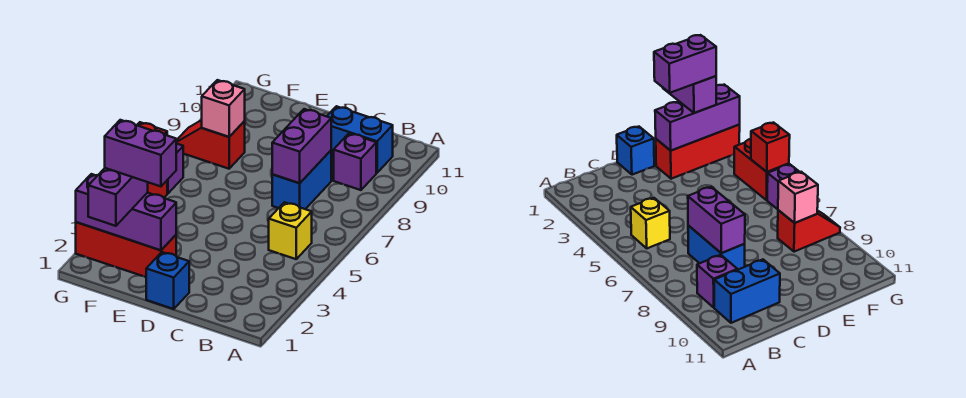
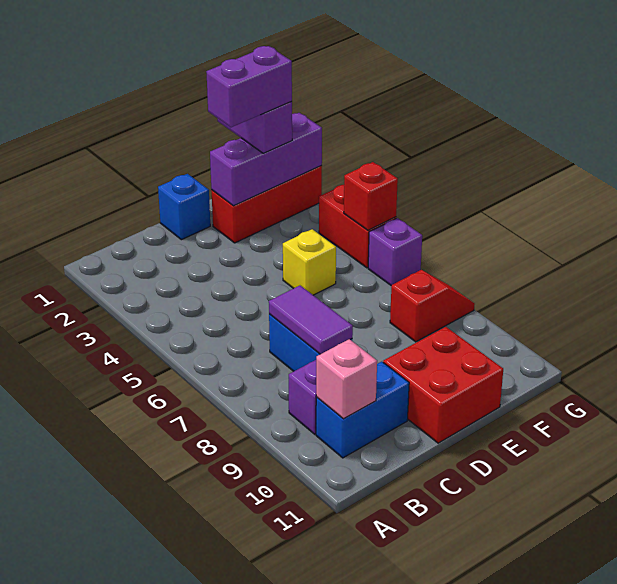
yellow 1x1 brick [269,202,312,259] -> yellow 1x1 brick moved to [283,229,336,295]
purple 1x2 brick [272,109,331,183] -> purple 1x2 tile [269,286,353,354]
none -> red 2x2 brick [383,327,503,443]
pink 1x1 brick [202,80,245,137] -> pink 1x1 brick moved to [316,339,377,419]

